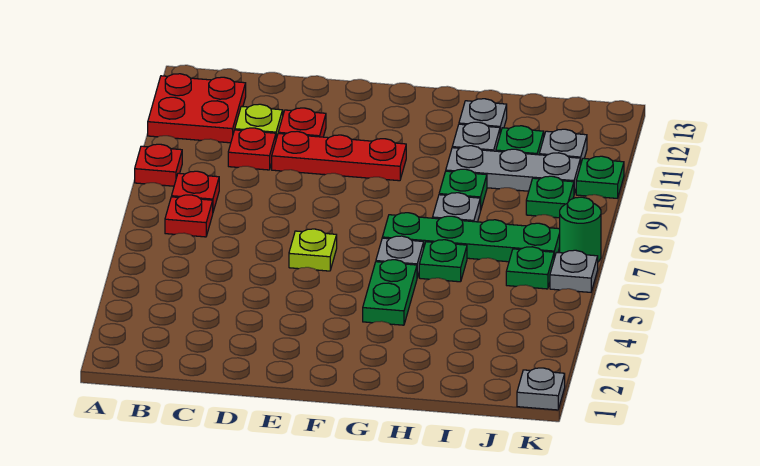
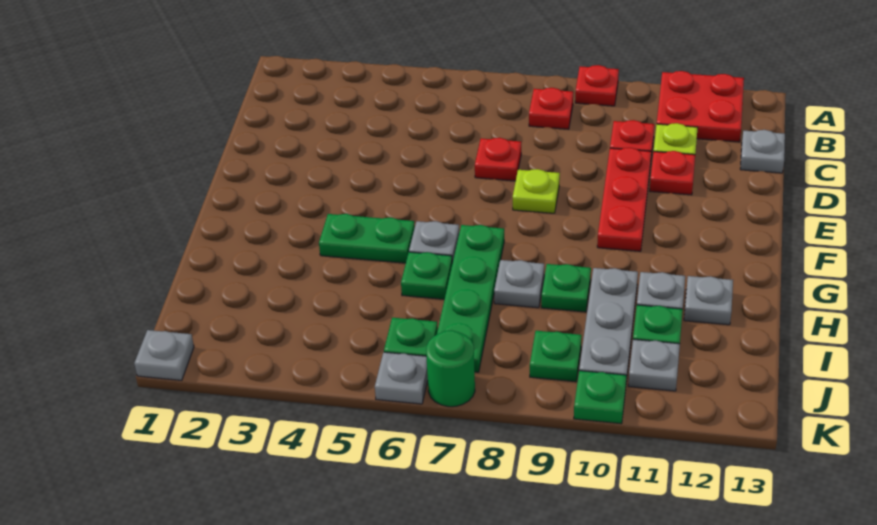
red 1x1 plate [165,195,213,237] -> red 1x1 plate moved to [475,138,521,181]
none -> grey 1x1 plate [740,130,785,173]
lime 1x1 plate [289,229,337,271] -> lime 1x1 plate moved to [513,169,560,213]

